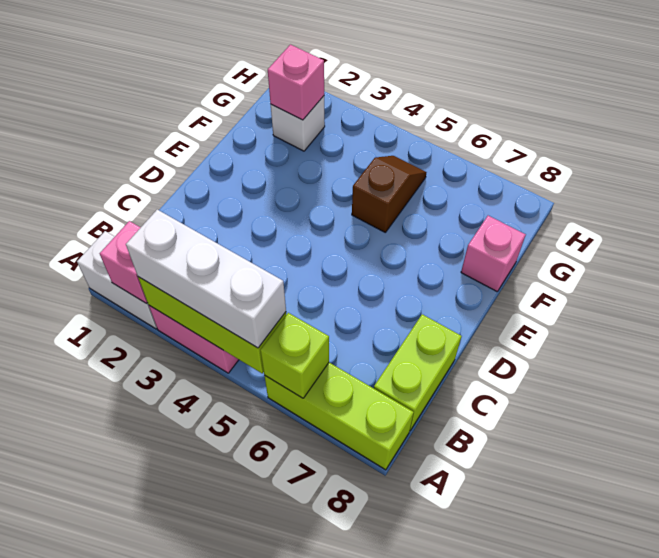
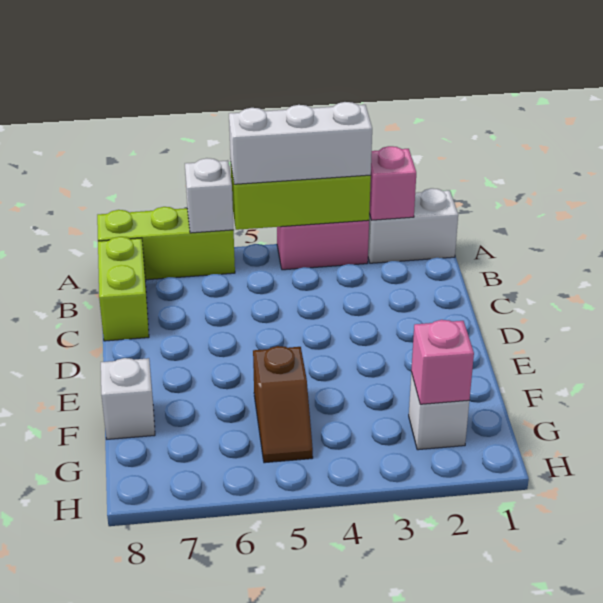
lime 1x1 brick [260,313,329,398] -> white 1x1 brick [185,158,234,233]
pink 1x1 brick [461,216,526,292] -> white 1x1 brick [101,358,155,439]

